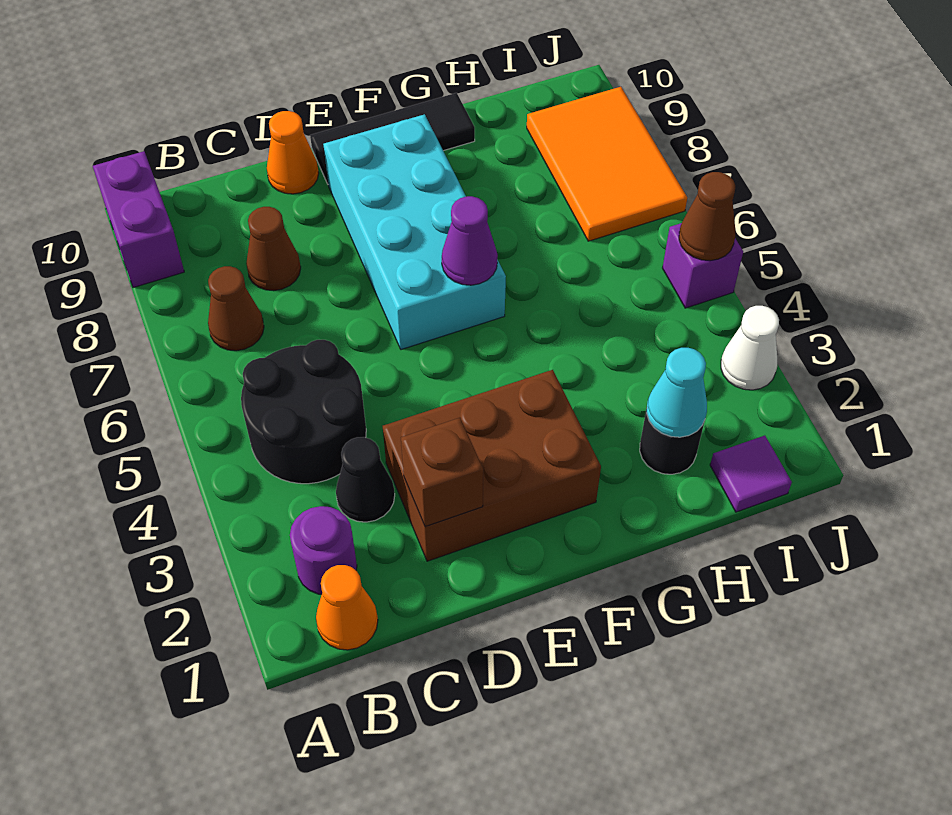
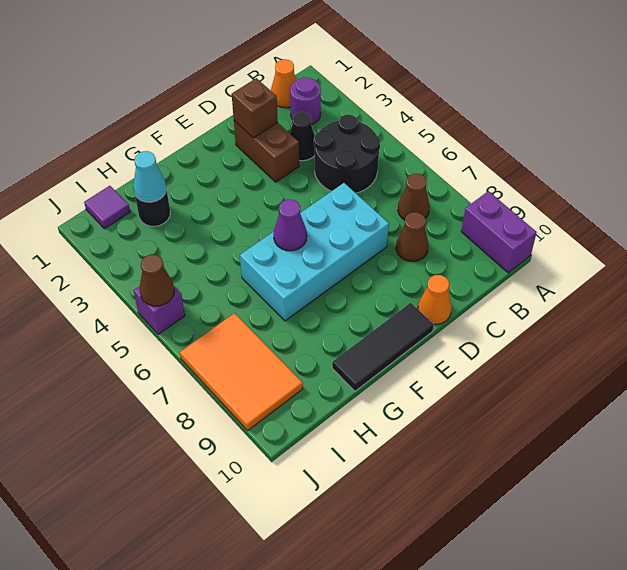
brown 2x3 brick [383,370,601,561] -> brown 1x2 brick [234,121,299,182]
cyan 2x4 brick [323,114,506,350] -> cyan 2x4 brick turned to [240,183,389,321]
white 1x1 cone [721,306,779,390] -> none

